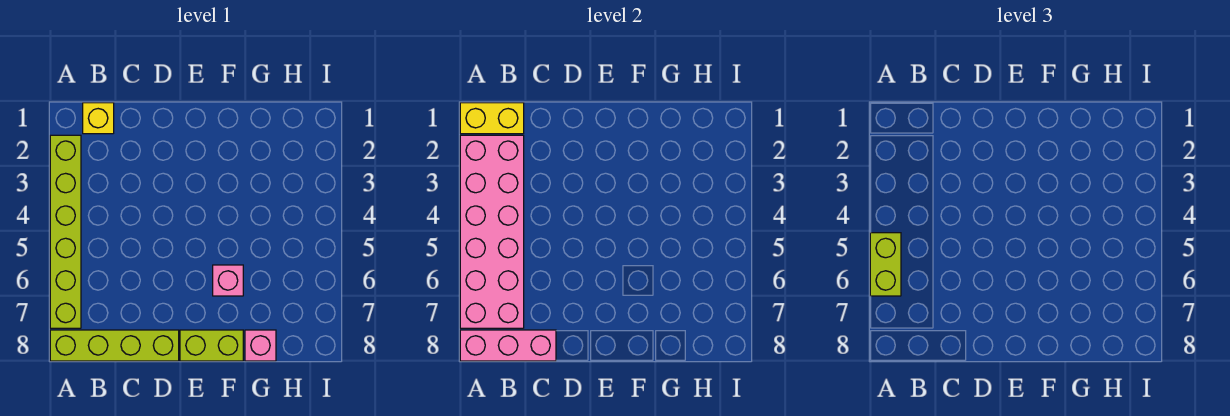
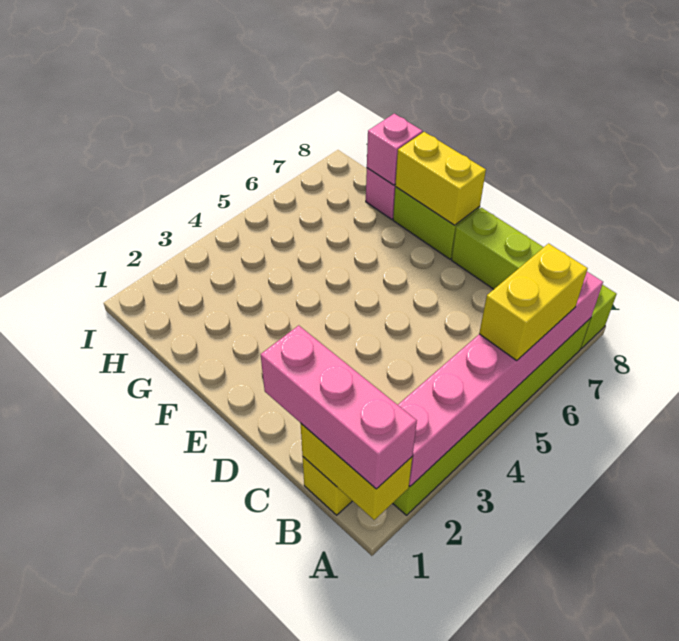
pink 2x6 brick [460,135,524,328] -> pink 1x6 brick [398,272,603,486]
lime 1x2 brick [870,233,901,296] -> yellow 1x2 brick [479,244,588,361]
pink 1x3 brick [460,330,556,361] -> pink 1x3 brick moved to [261,325,417,489]
none -> yellow 1x2 brick [395,132,486,225]
pink 1x1 brick [213,265,243,296] -> pink 1x1 brick moved to [367,113,423,185]

